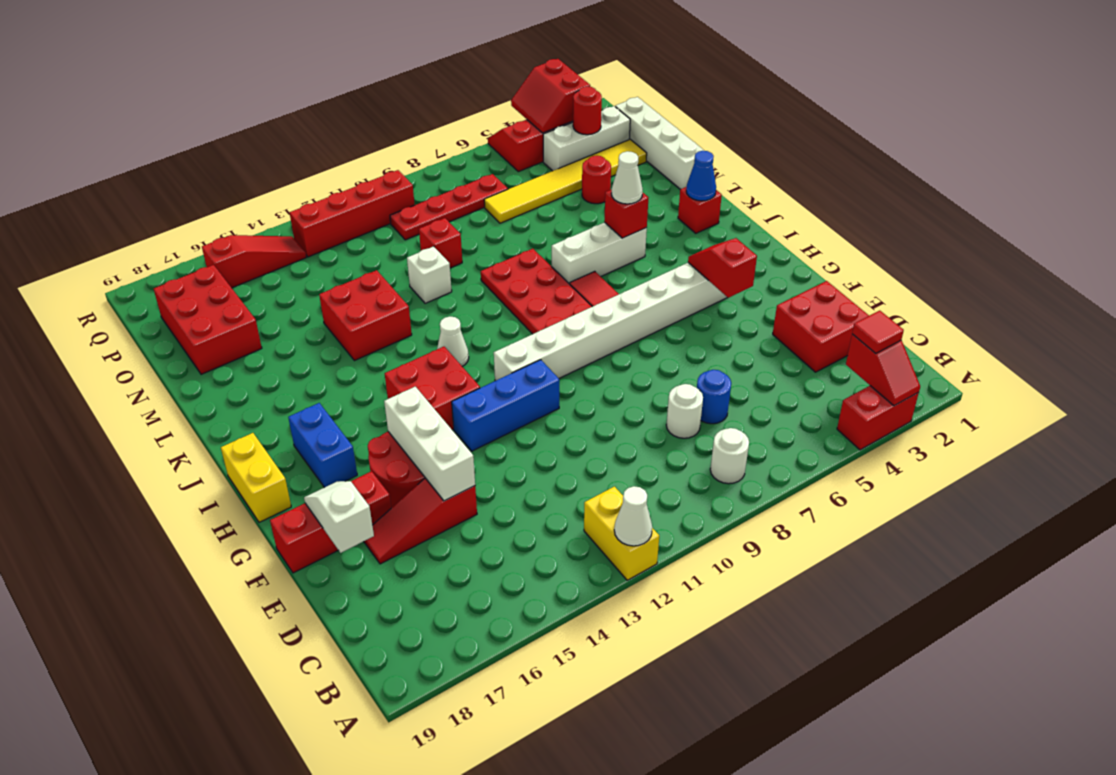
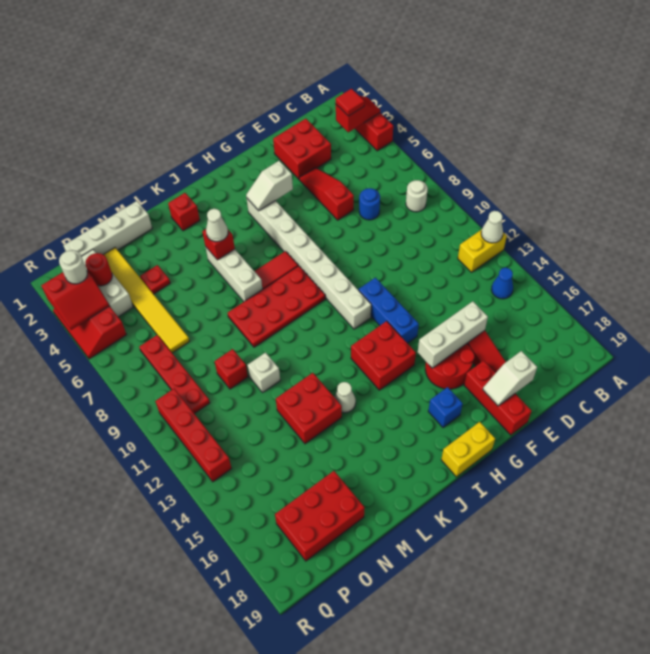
white 1x1 round brick [666,384,703,438] -> white 1x1 round brick moved to [59,250,87,284]
red 1x2 slope [688,238,757,298] -> white 1x2 slope [246,161,293,211]
blue 1x2 brick [288,403,357,488] -> blue 1x1 brick [428,387,463,428]
white 1x1 cone [437,317,469,366] -> white 1x1 cone moved to [334,382,356,413]
blue 1x1 cone [686,151,716,201] -> blue 1x1 cone moved to [491,268,513,299]
red 1x1 round brick [582,156,611,204] -> red 1x1 plate [140,265,170,294]
red 1x3 slope [202,235,306,288] -> red 1x3 slope moved to [299,168,354,220]

